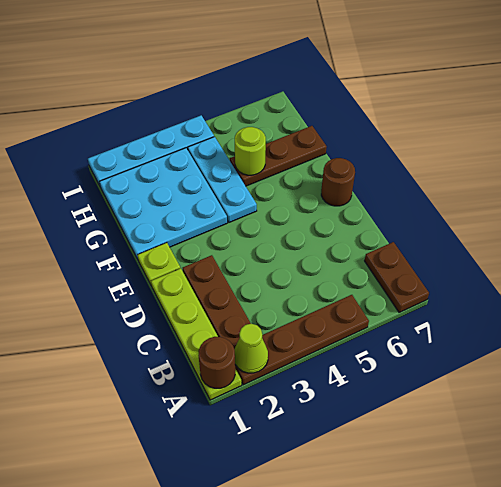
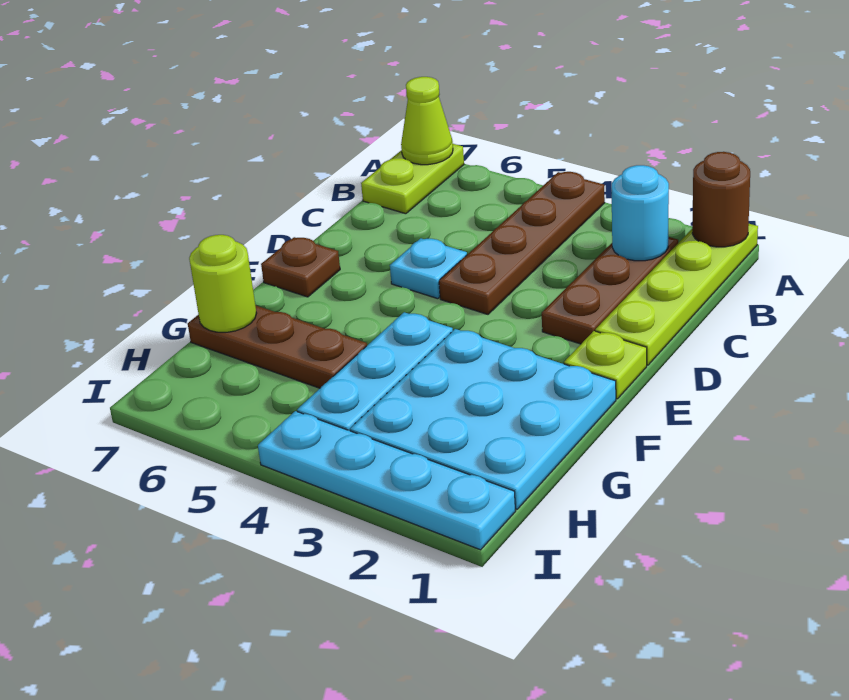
brown 1x4 plate [234,295,369,385] -> brown 1x4 plate turned to [439,172,605,314]
lime 1x1 cone [234,324,268,373] -> lime 1x1 cone moved to [401,77,453,165]
brown 1x2 plate [365,242,429,312] -> lime 1x2 plate [361,144,464,214]
none -> cyan 1x1 round brick [611,165,669,261]
none -> cyan 1x1 plate [390,238,467,299]
brown 1x1 round brick [321,158,355,206] -> brown 1x1 plate [261,237,340,297]
lime 1x1 round brick [235,127,266,175] -> lime 1x1 round brick moved to [189,235,257,332]

